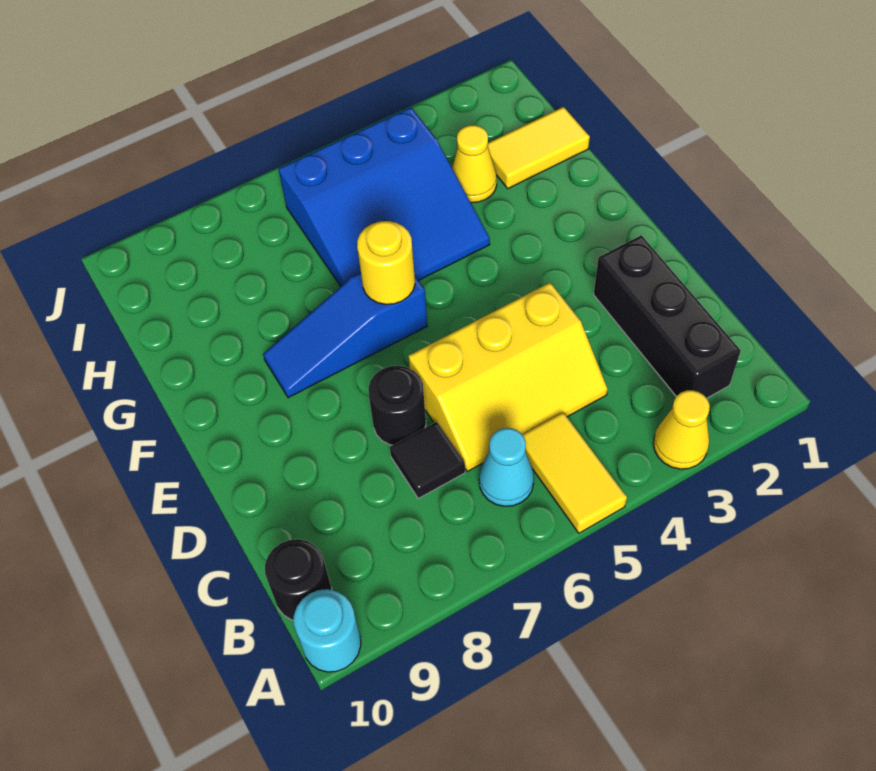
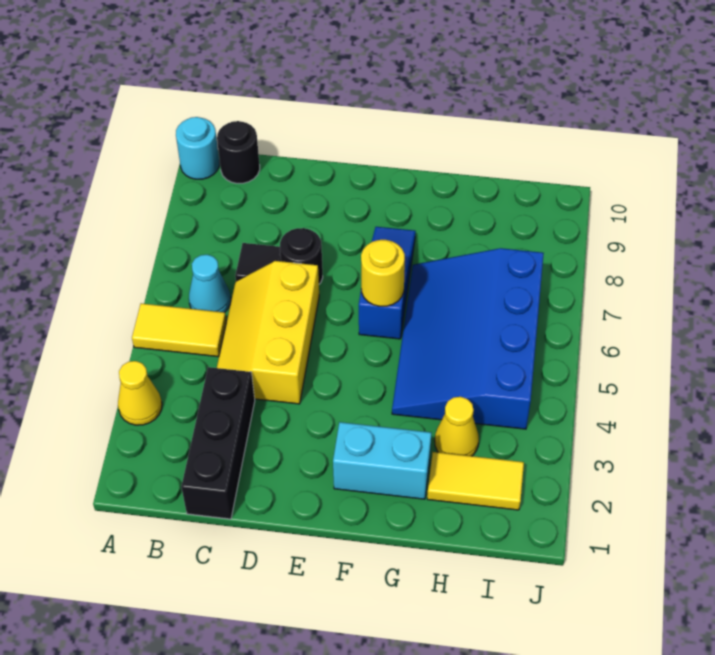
black 1x3 brick [594,235,741,398] -> black 1x3 brick turned to [181,367,255,519]
none -> cyan 1x2 brick [333,422,431,499]
blue 3x3 slope [279,107,490,286] -> blue 3x4 slope [392,248,544,429]
yellow 1x2 tile [488,107,590,188] -> yellow 1x2 tile turned to [427,452,524,510]

